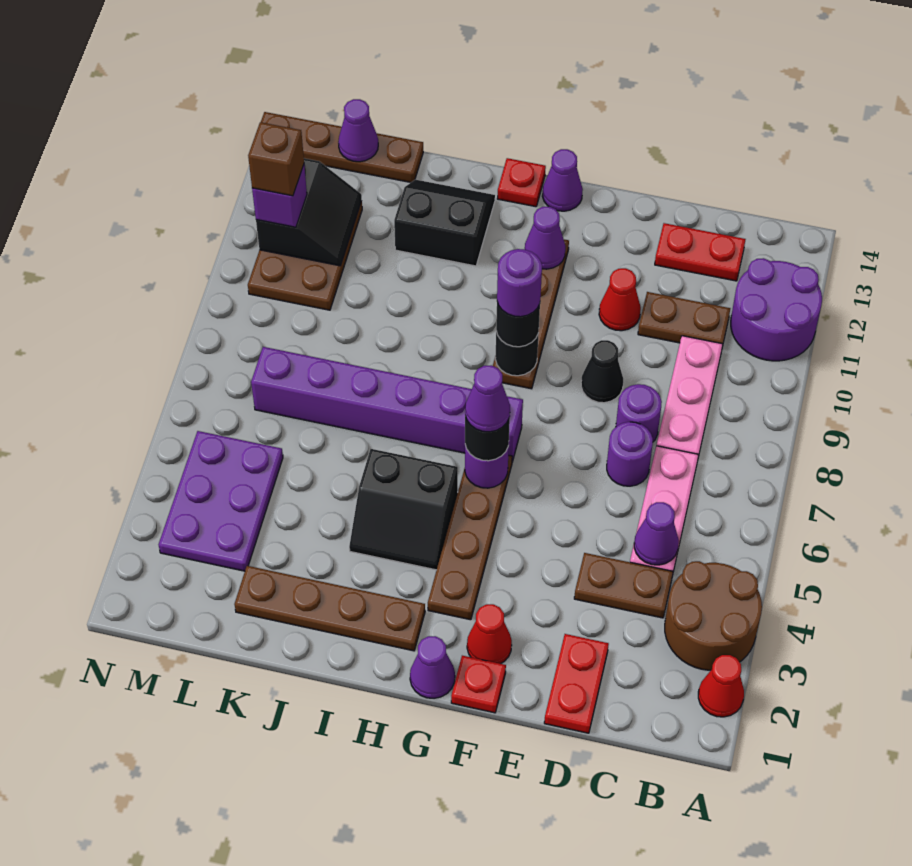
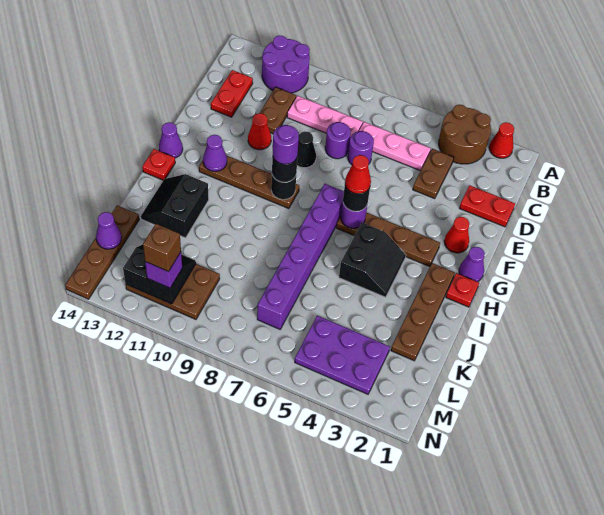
purple 1x1 cone [634,502,679,565] -> none
red 1x1 plate [451,656,506,713] -> red 1x1 plate moved to [446,273,479,307]
purple 1x1 cone [465,365,510,432] -> red 1x1 cone [345,155,371,194]

